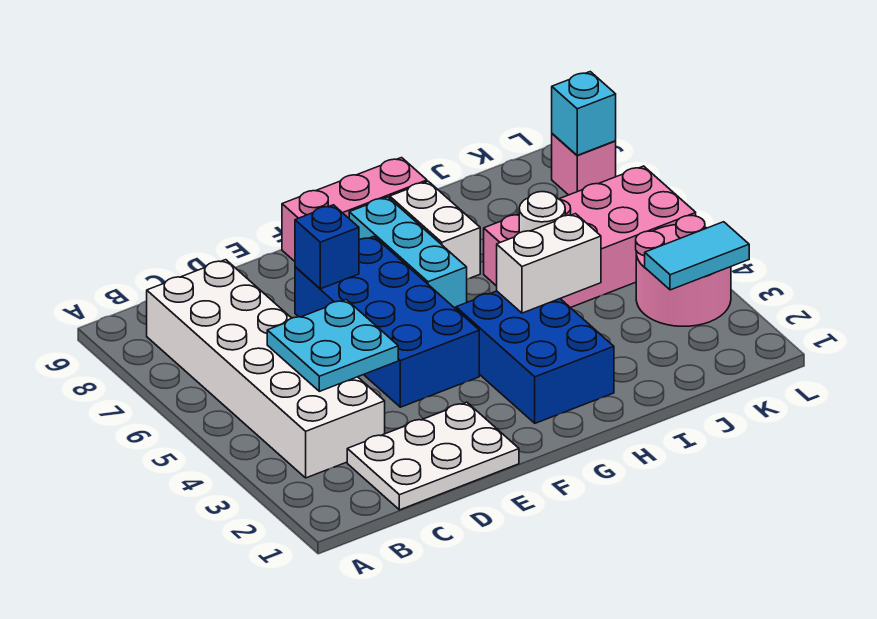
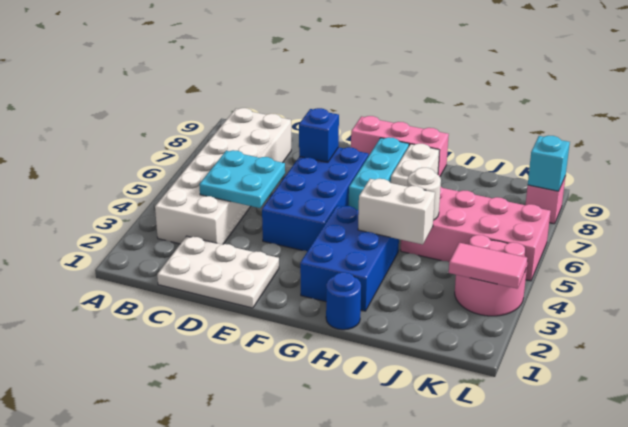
none -> blue 1x1 round brick [326,272,361,330]
cyan 1x2 tile [645,222,749,290] -> pink 1x2 tile [449,243,527,289]

